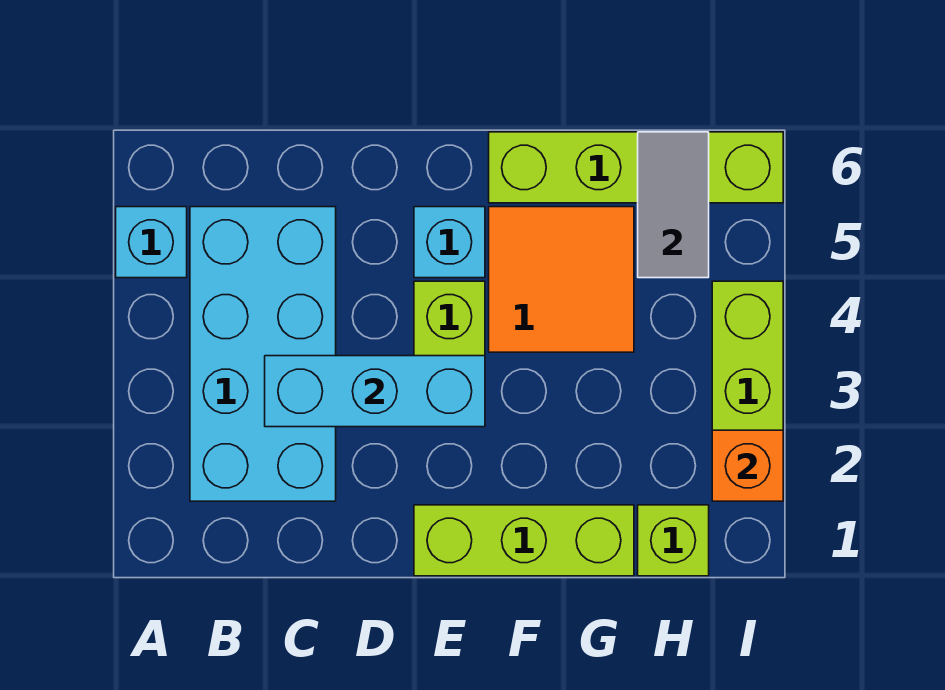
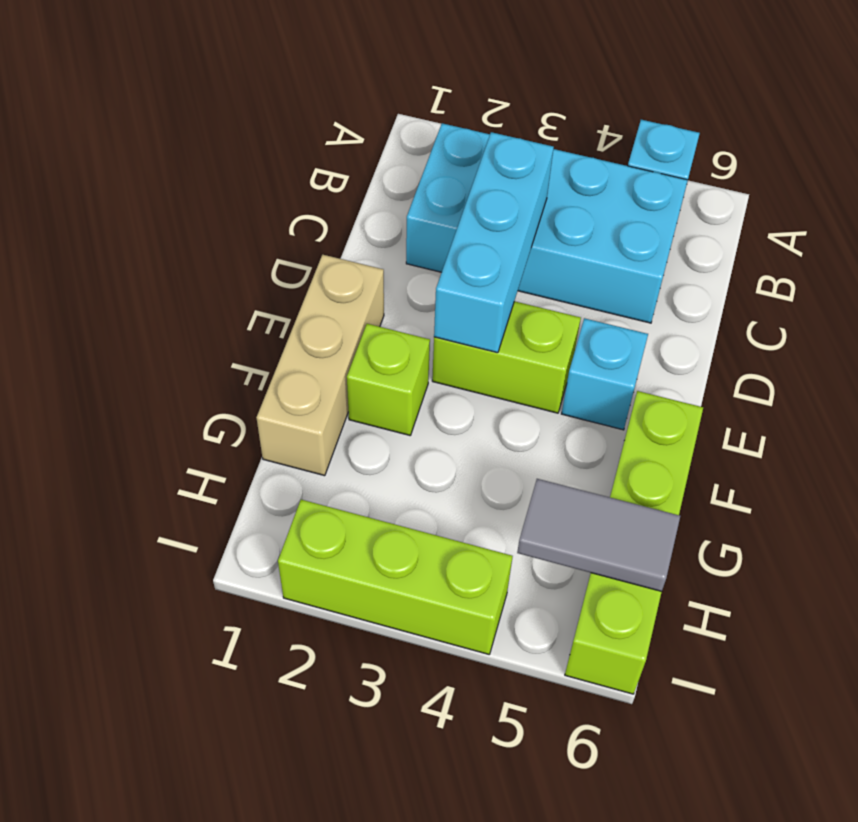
lime 1x3 brick [414,505,634,576] -> tan 1x3 brick [256,255,384,476]
orange 2x2 tile [489,207,634,352] -> none
lime 1x1 brick [638,505,709,576] -> lime 1x1 brick moved to [347,324,430,435]
orange 1x1 brick [712,430,783,501] -> none

